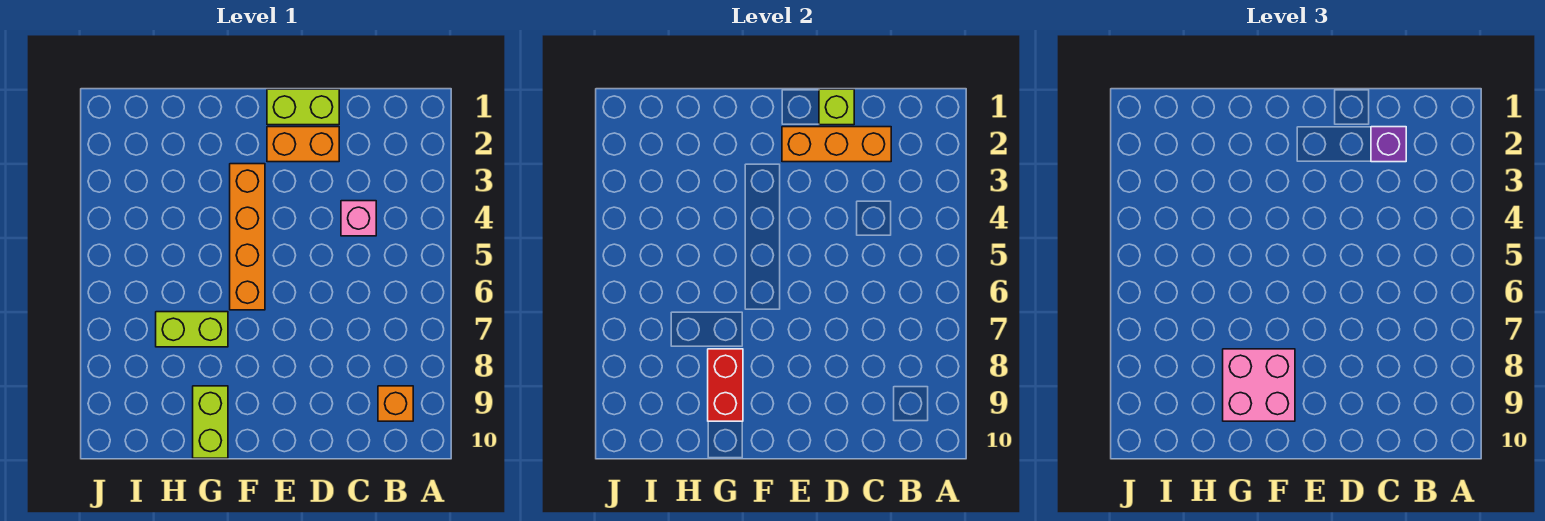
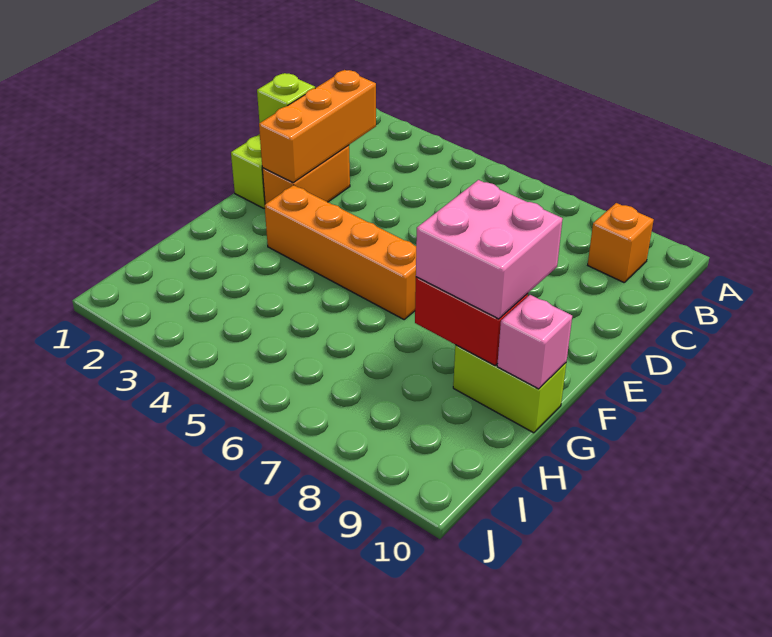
purple 1x1 brick [1371,127,1406,162] -> none
pink 1x1 brick [341,201,376,236] -> pink 1x1 brick moved to [497,295,572,389]
lime 1x2 brick [156,312,228,347] -> none

